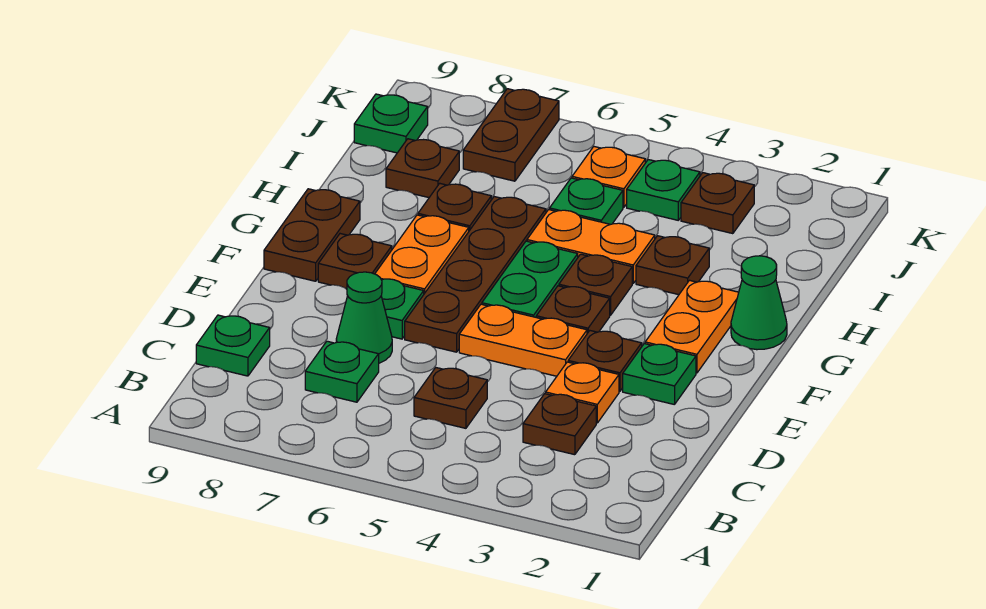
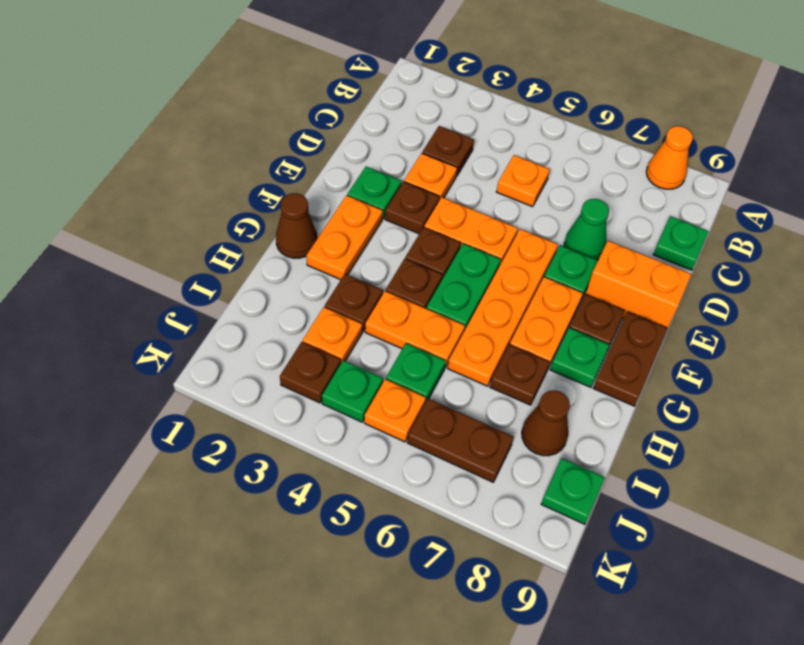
none -> orange 1x1 cone [646,126,693,189]
brown 1x1 plate [414,368,487,428] -> orange 1x1 plate [496,155,550,207]
green 1x1 plate [305,341,379,402] -> green 1x1 plate moved to [550,328,610,387]
brown 1x4 plate [405,197,546,352] -> orange 1x4 plate [448,229,558,386]
none -> orange 1x2 brick [586,241,691,328]
green 1x1 cone [731,256,787,350] -> brown 1x1 cone [276,193,317,258]
none -> orange 1x1 plate [303,307,362,363]
brown 1x1 plate [386,139,459,198] -> brown 1x1 cone [522,391,570,456]
brown 1x2 plate [463,89,559,181] -> brown 1x2 plate turned to [407,398,514,482]

